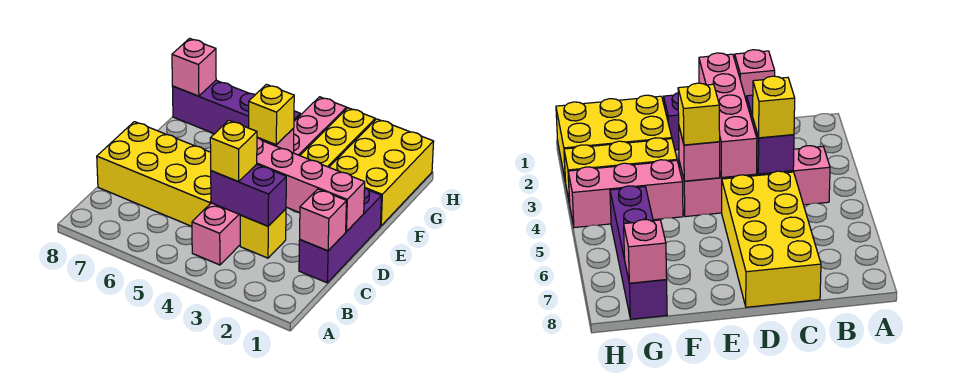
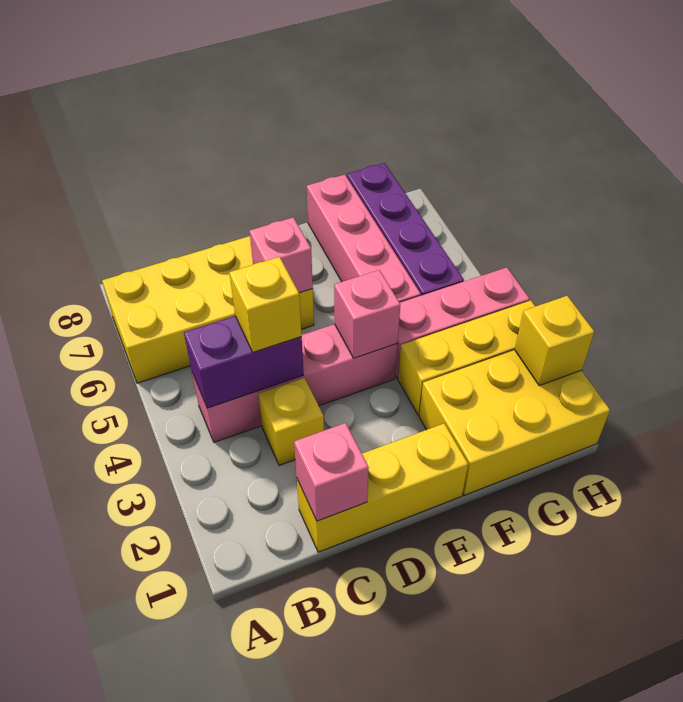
purple 1x3 brick [299,188,382,283] -> yellow 1x3 brick [297,424,468,552]
purple 1x2 brick [211,164,286,226] -> purple 1x2 brick turned to [184,316,304,408]
yellow 2x4 brick [97,122,211,226] -> yellow 2x4 brick turned to [102,236,314,383]
pink 1x4 brick [257,138,365,232] -> pink 1x4 brick moved to [307,175,421,303]
yellow 1x1 brick [249,84,294,145] -> yellow 1x1 brick moved to [515,296,594,386]
pink 1x1 brick [172,38,216,96] -> pink 1x1 brick moved to [250,217,313,293]

